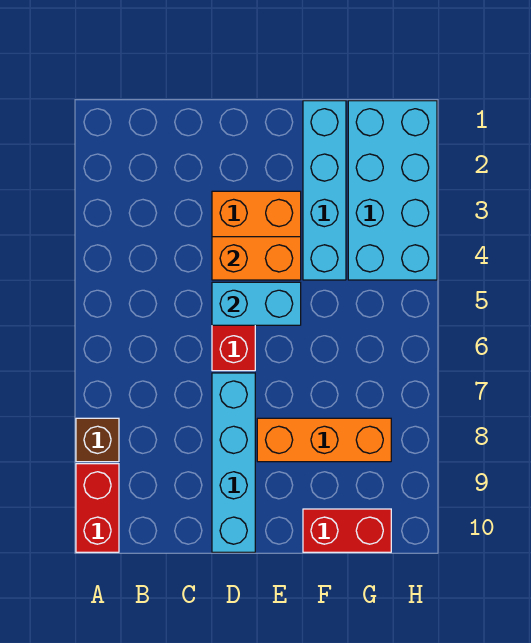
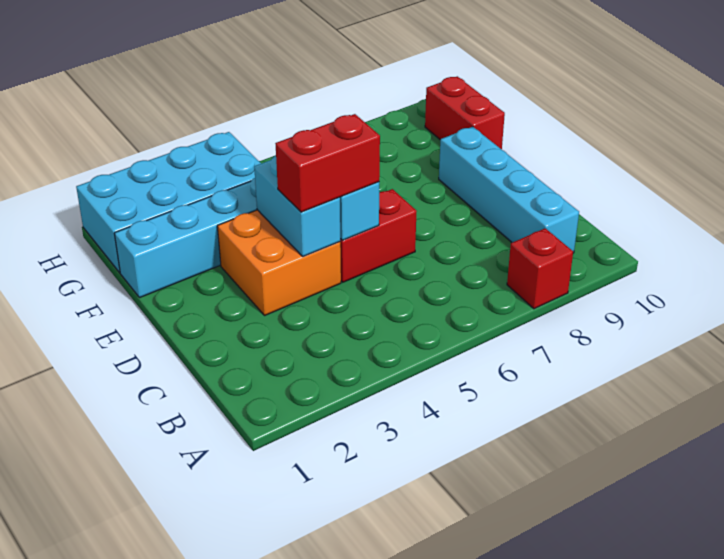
brown 1x1 brick [76,418,119,462] -> red 1x1 brick [507,228,573,309]
red 1x2 brick [76,464,119,552] -> red 1x2 brick moved to [275,114,380,212]
orange 1x2 brick [212,237,301,280] -> cyan 1x2 brick [254,156,340,256]
cyan 1x4 brick [212,373,255,552] -> cyan 1x4 brick turned to [439,127,579,253]
orange 1x3 brick [257,418,391,462] -> none

